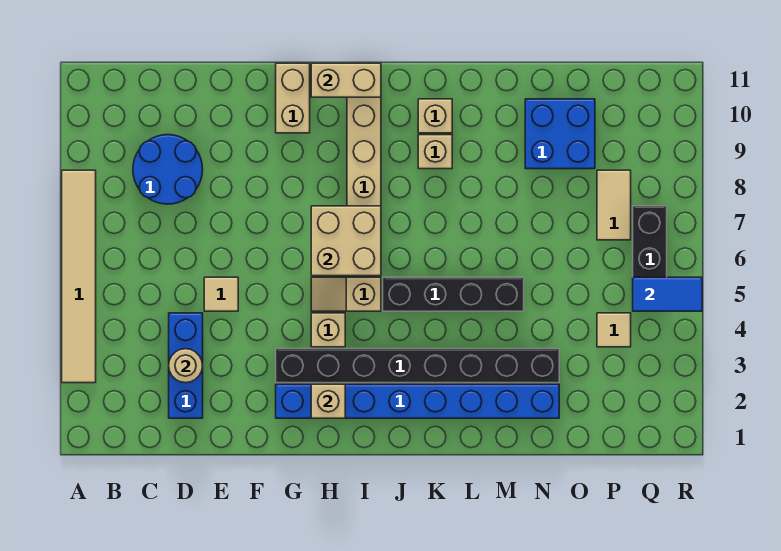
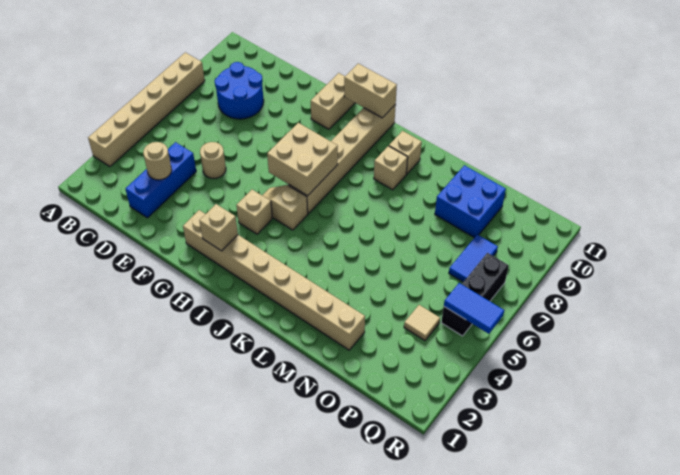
tan 1x6 tile [62,170,96,383] -> tan 1x6 brick [88,52,205,167]
tan 1x1 tile [204,277,238,311] -> tan 1x1 round brick [200,142,226,179]
blue 1x8 brick [276,384,559,418] -> tan 1x8 brick [183,210,365,350]
black 1x8 brick [276,349,559,383] -> none
black 1x4 brick [383,277,524,311] -> none
tan 1x2 tile [597,170,631,240] -> blue 1x2 tile [449,234,498,282]

